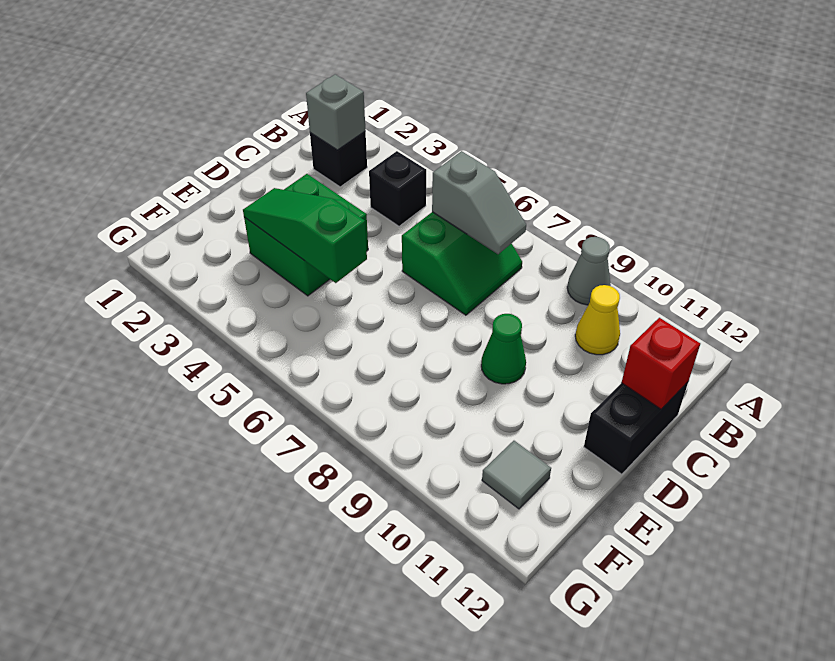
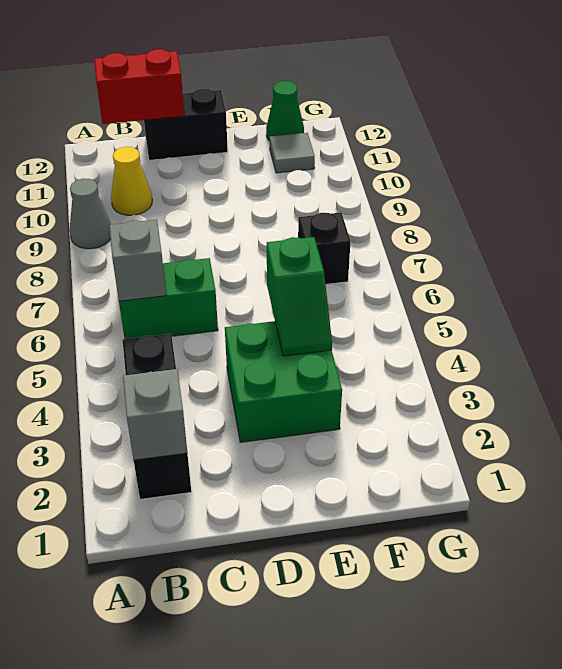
red 1x1 brick [621,318,700,409] -> red 1x2 brick [94,49,184,124]
green 1x1 cone [481,314,526,384] -> green 1x1 cone moved to [266,81,304,141]
green 1x3 slope [243,188,367,283] -> green 1x2 slope [267,237,332,356]
none -> black 1x1 brick [298,213,351,284]

